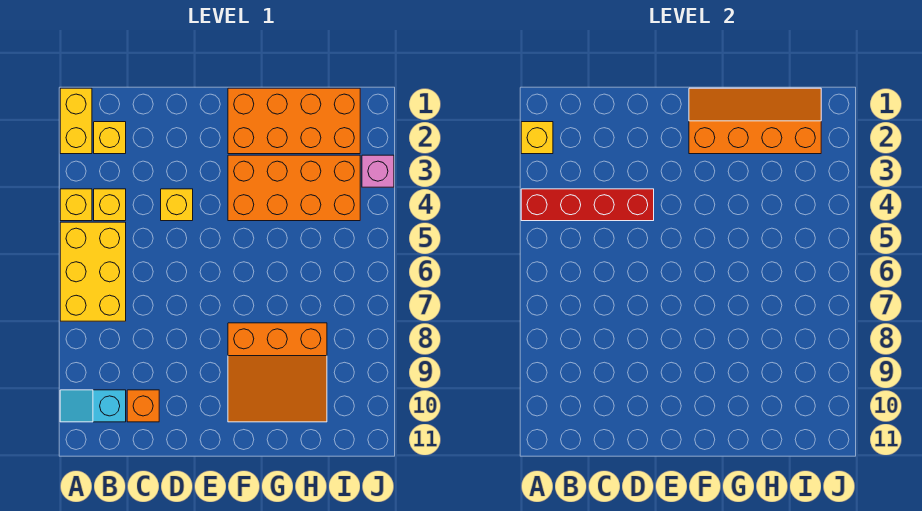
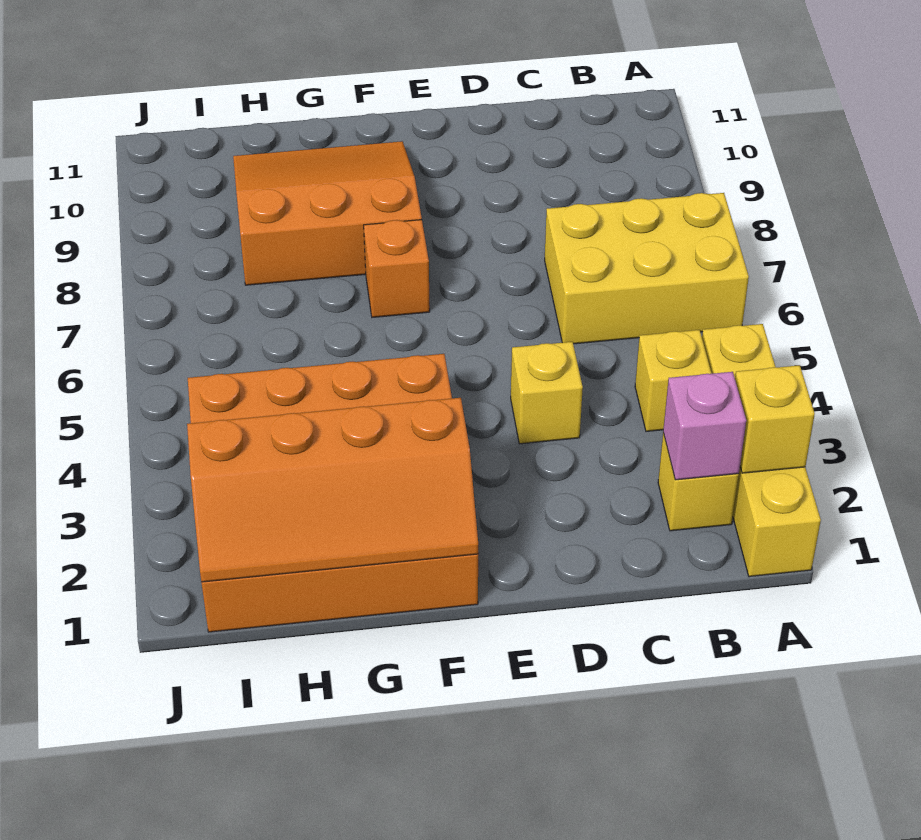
red 1x4 brick [521,189,654,221] -> none
yellow 2x3 brick [60,222,126,321] -> yellow 2x3 brick turned to [545,193,749,344]
cyan 1x2 slope [60,390,126,422] -> none
orange 1x1 brick [127,390,159,422] -> orange 1x1 brick moved to [364,220,430,317]
pink 1x1 brick [362,155,394,187] -> pink 1x1 brick moved to [663,372,746,480]

